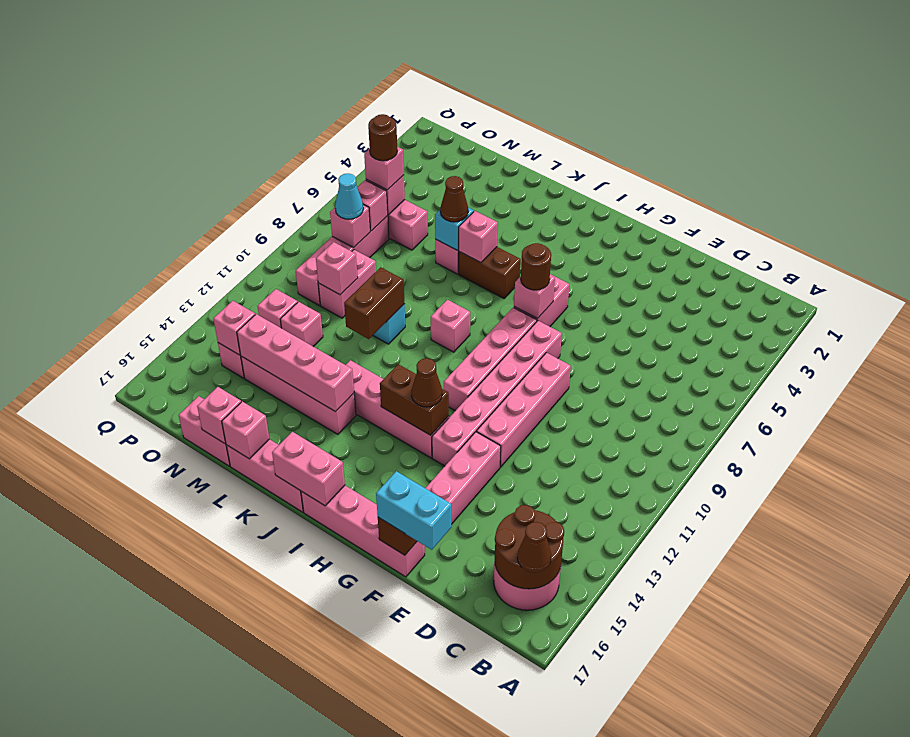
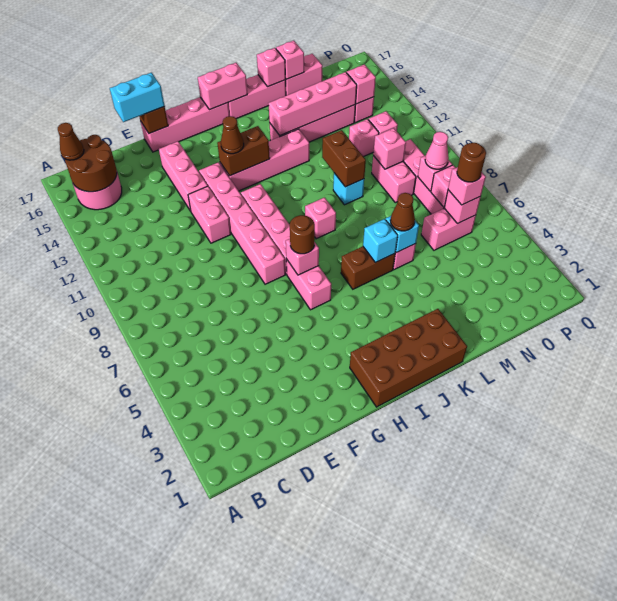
pink 1x4 brick [477,353,571,467] -> pink 1x2 brick [188,186,231,243]
none -> brown 2x4 brick [350,309,467,407]
pink 1x1 brick [458,211,498,263] -> cyan 1x1 brick [363,219,398,263]
cyan 1x1 cone [335,173,363,219] -> pink 1x1 cone [425,132,449,169]

